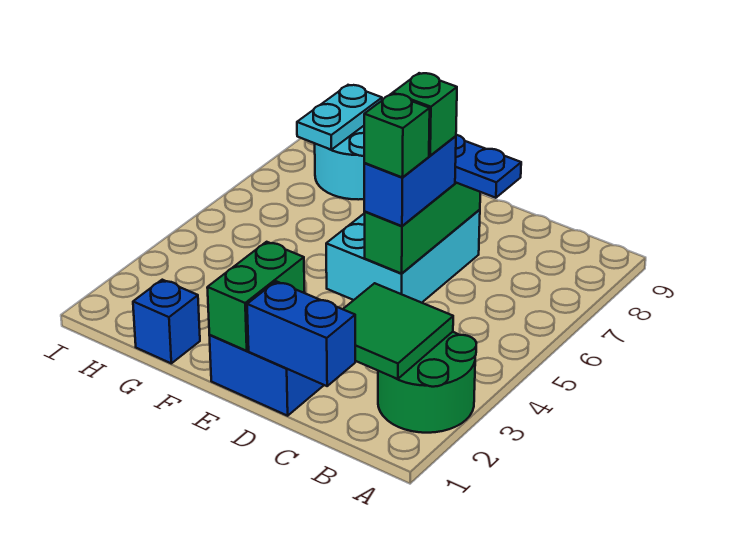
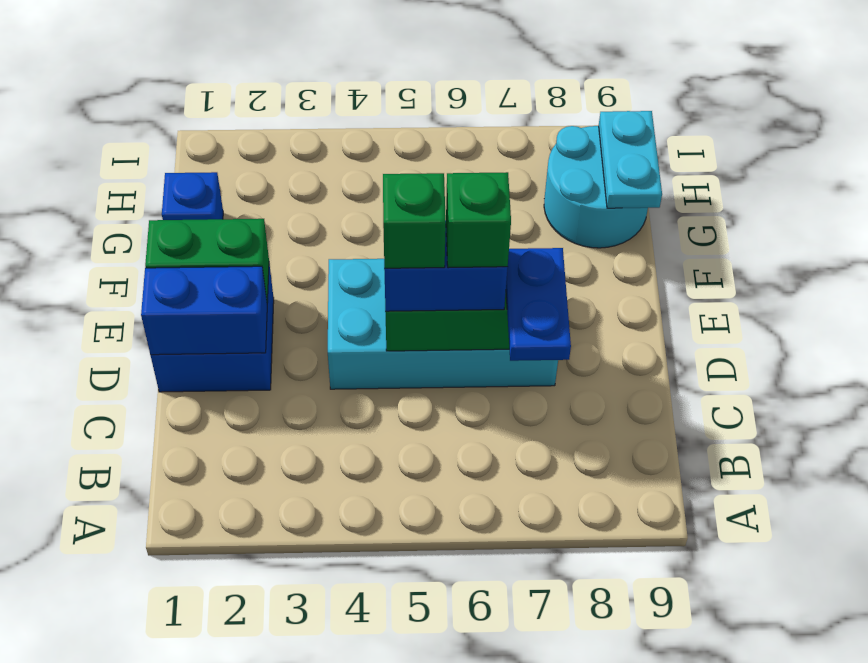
green 2x2 round brick [378,332,476,433] -> none
green 2x2 tile [343,283,453,379] -> none
blue 1x2 brick [247,281,355,386] -> blue 1x2 brick turned to [141,266,267,355]
cyan 2x3 brick [326,210,480,303] -> cyan 2x4 brick [328,259,558,389]
cyan 1x2 plate [297,85,382,150] -> cyan 1x2 plate turned to [599,111,662,208]

